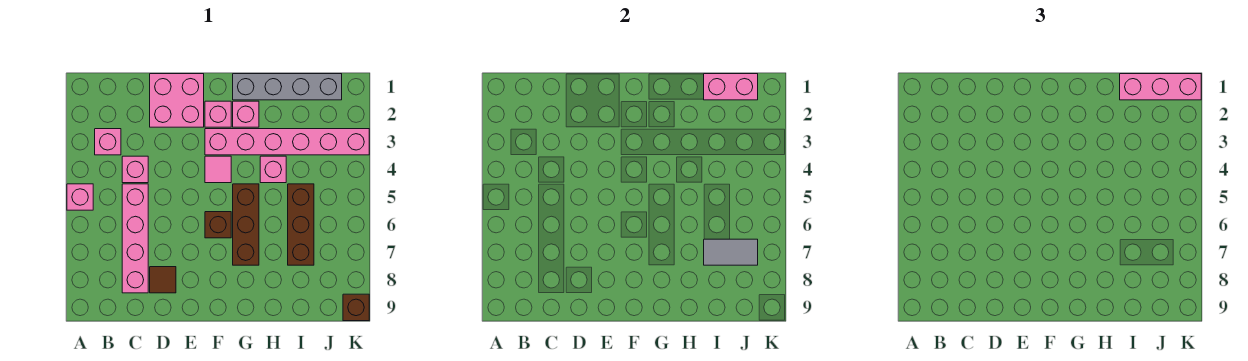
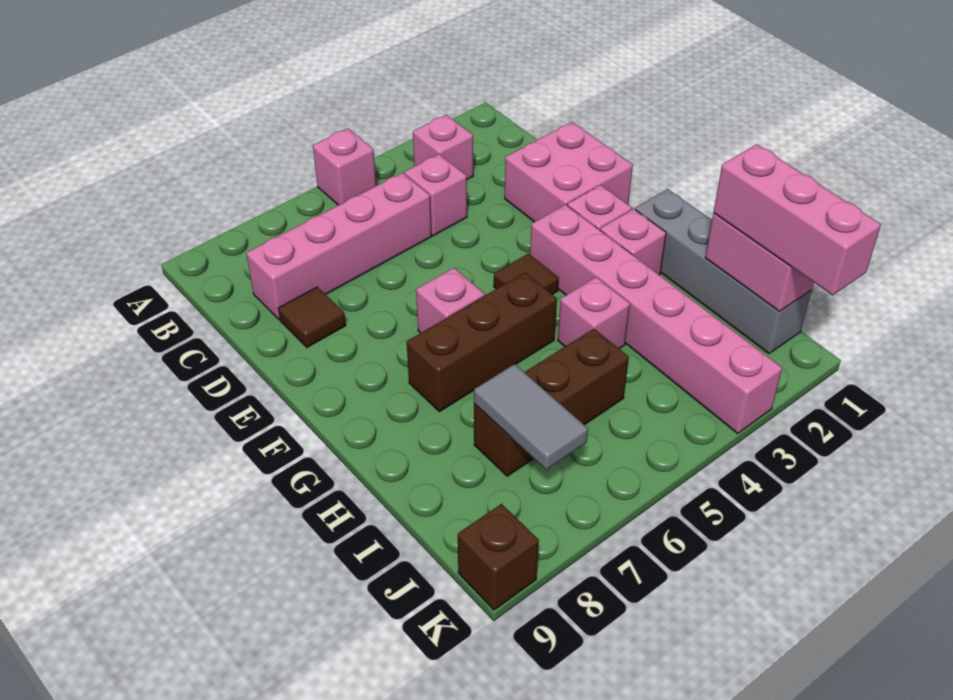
pink 1x1 tile [205,156,231,183] -> brown 1x1 tile [494,254,559,294]
brown 1x1 brick [205,212,231,238] -> pink 1x1 brick [416,268,485,333]

